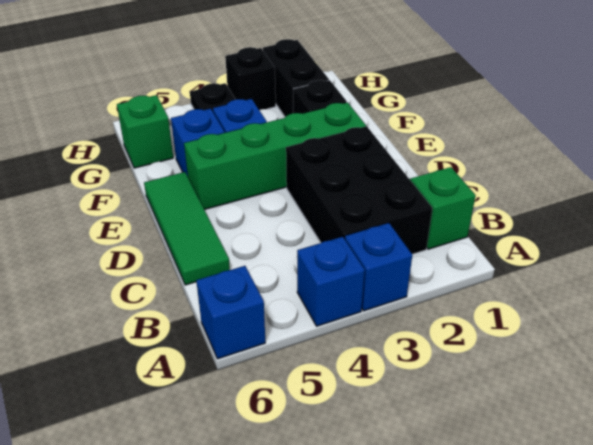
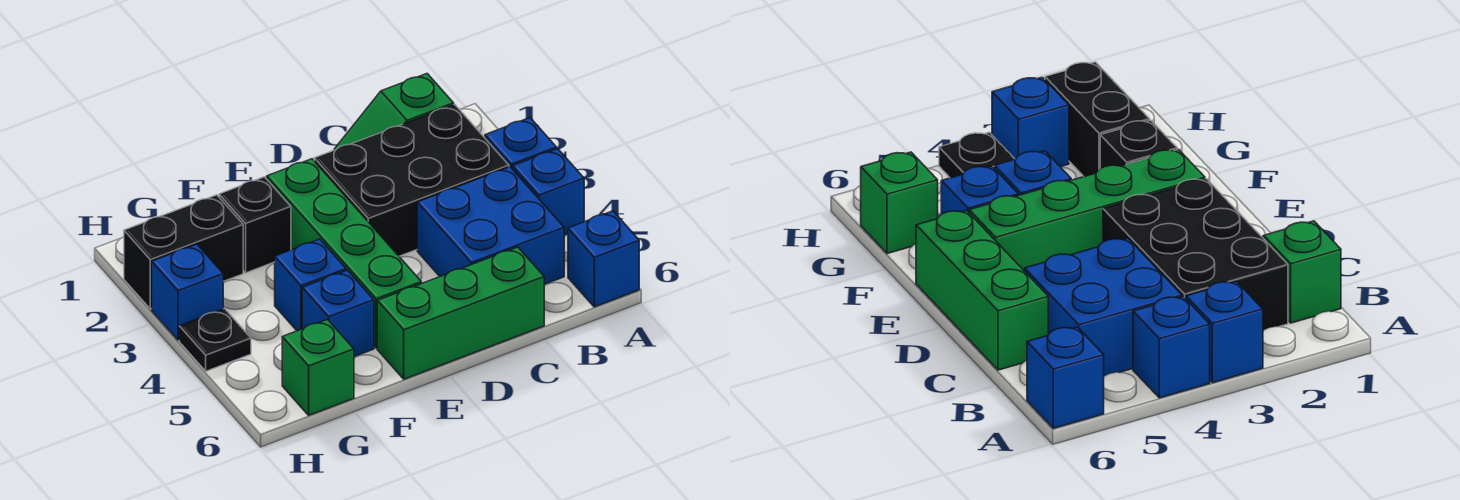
none -> blue 2x2 brick [417,167,564,284]
green 1x3 tile [144,172,230,285] -> green 1x3 brick [377,247,544,379]
black 1x1 brick [225,47,276,110] -> blue 1x1 brick [152,244,223,340]

